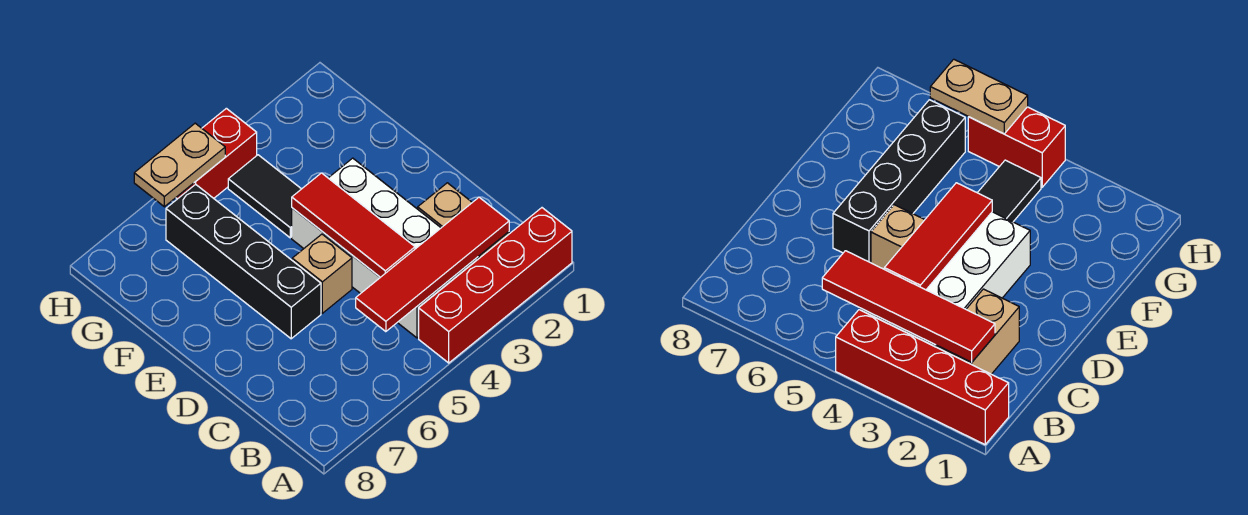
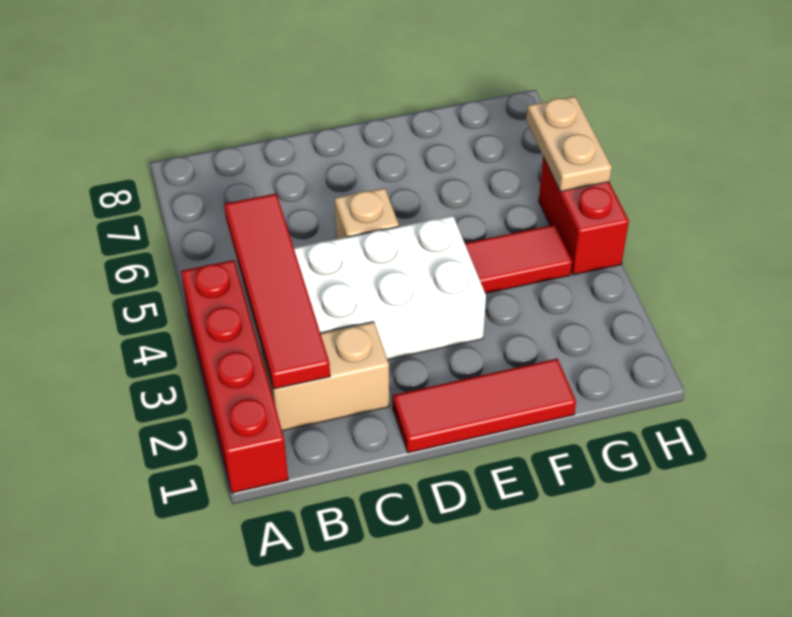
red 1x3 tile [292,173,415,277] -> red 1x3 tile moved to [393,359,576,453]
black 1x4 brick [166,184,321,339] -> none
black 1x2 tile [228,155,301,238] -> red 1x2 tile [465,225,572,293]

